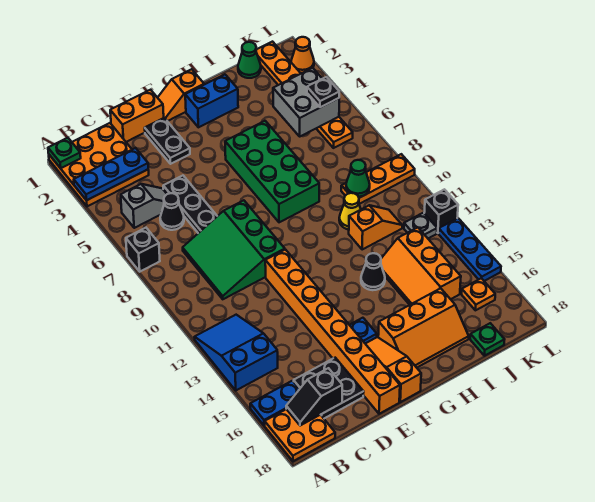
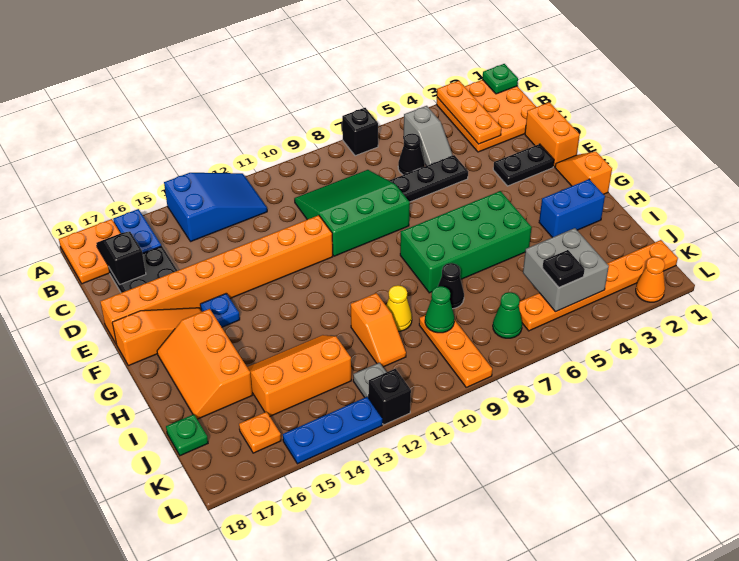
blue 1x3 plate [74,148,148,200] -> orange 1x3 plate [437,81,501,144]
blue 1x2 brick [185,75,238,127] -> blue 1x2 brick turned to [539,179,605,237]
black 1x1 cone [361,253,385,290] -> black 1x1 cone moved to [438,263,464,309]
green 1x1 cone [238,42,261,78] -> green 1x1 cone moved to [493,292,522,338]

